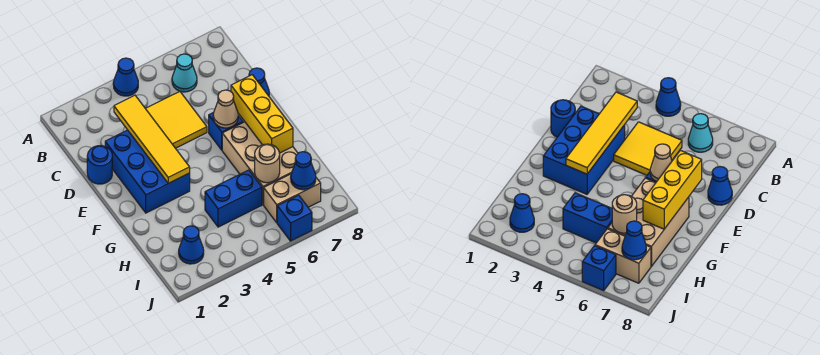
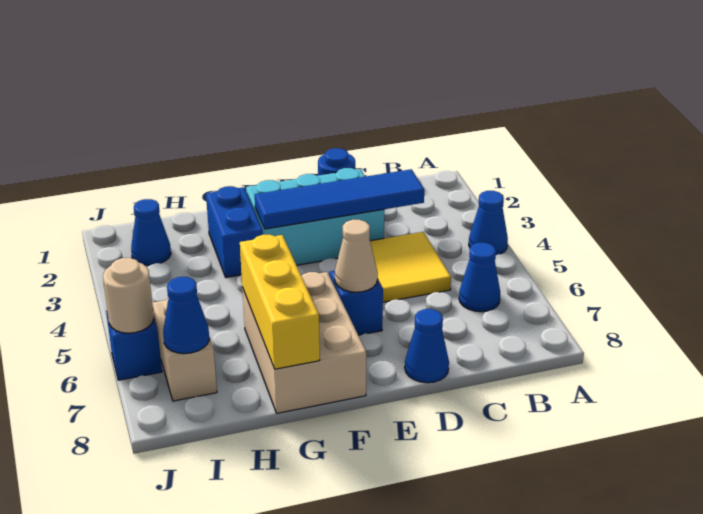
cyan 1x1 cone [172,54,197,92] -> blue 1x1 cone [459,243,500,312]
yellow 1x4 tile [114,95,190,183] -> blue 1x4 tile [255,169,424,229]
blue 2x3 brick [105,130,190,213] -> cyan 2x3 brick [246,168,384,265]
yellow 1x3 brick [231,75,293,153] -> yellow 1x3 brick turned to [240,235,320,369]
tan 2x3 brick [222,122,298,205] -> tan 2x3 brick turned to [242,272,366,413]
blue 1x2 brick [205,170,262,227] -> blue 1x2 brick moved to [206,186,263,278]
tan 1x1 round brick [255,144,280,183] -> tan 1x1 round brick moved to [103,258,154,333]

